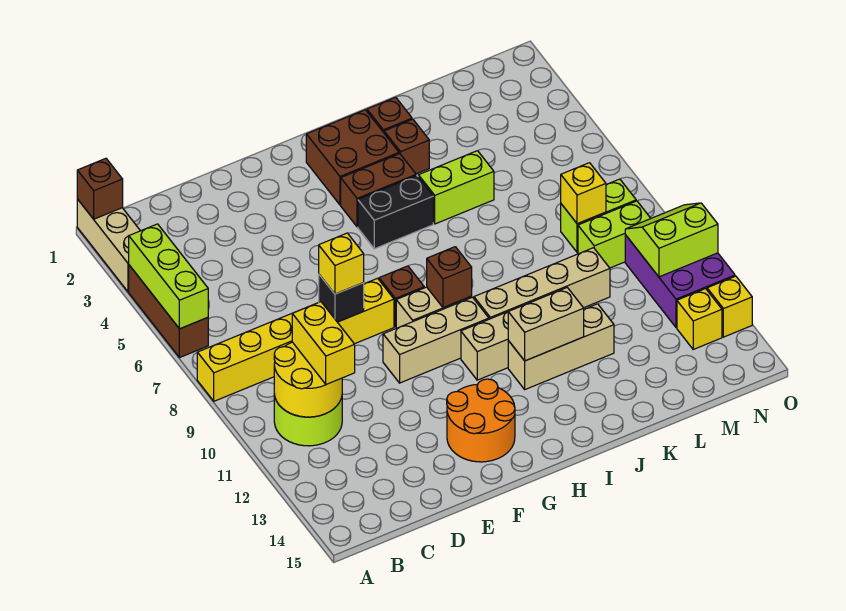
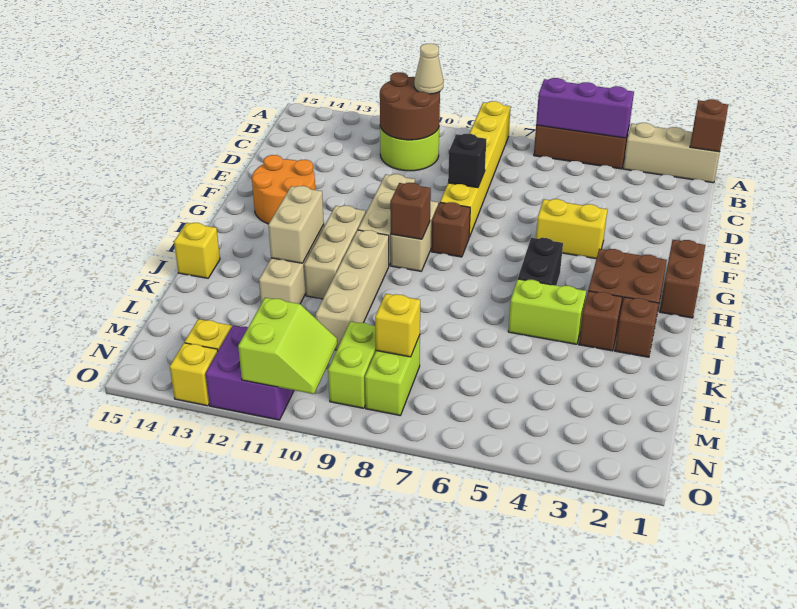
lime 1x3 brick [129,224,208,329] -> purple 1x3 brick [536,78,634,138]
yellow 2x2 round brick [274,342,342,417] -> brown 2x2 round brick [380,72,440,140]
none -> tan 1x1 cone [414,44,444,94]
yellow 1x2 brick [292,302,355,384] -> yellow 1x2 brick moved to [536,199,607,259]
yellow 1x1 brick [319,233,364,294] -> yellow 1x1 brick moved to [174,223,220,278]
brown 1x2 brick [341,154,416,227] -> brown 1x2 brick moved to [659,240,705,318]
lime 1x2 brick [418,151,494,224] -> lime 1x2 brick turned to [508,279,586,344]
purple 2x3 brick [625,235,735,328] -> purple 2x2 brick [206,326,294,420]

